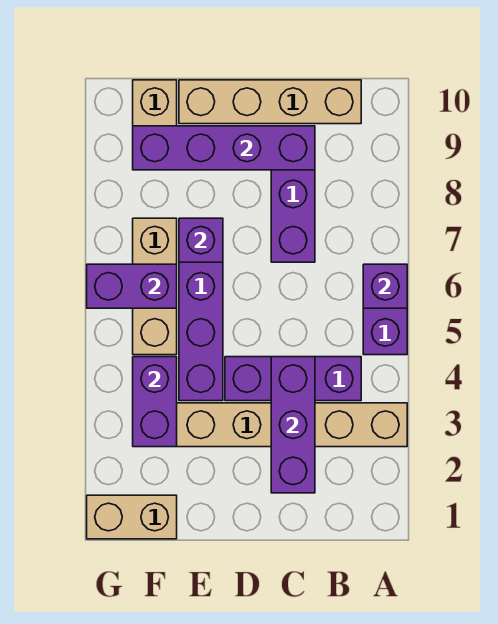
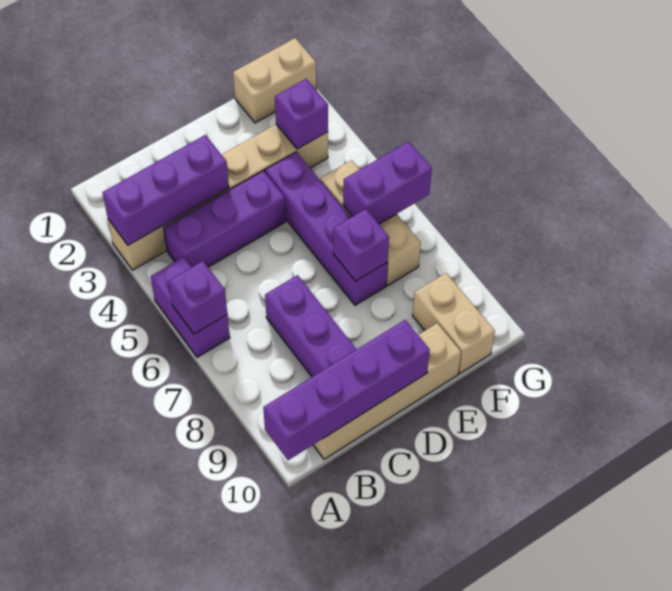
purple 1x3 brick [271,357,315,493] -> purple 1x3 brick turned to [103,135,229,245]
purple 1x4 brick [133,126,315,170] -> purple 1x4 brick moved to [263,320,430,460]
purple 1x2 brick [133,357,177,447] -> purple 1x1 brick [275,79,328,149]

